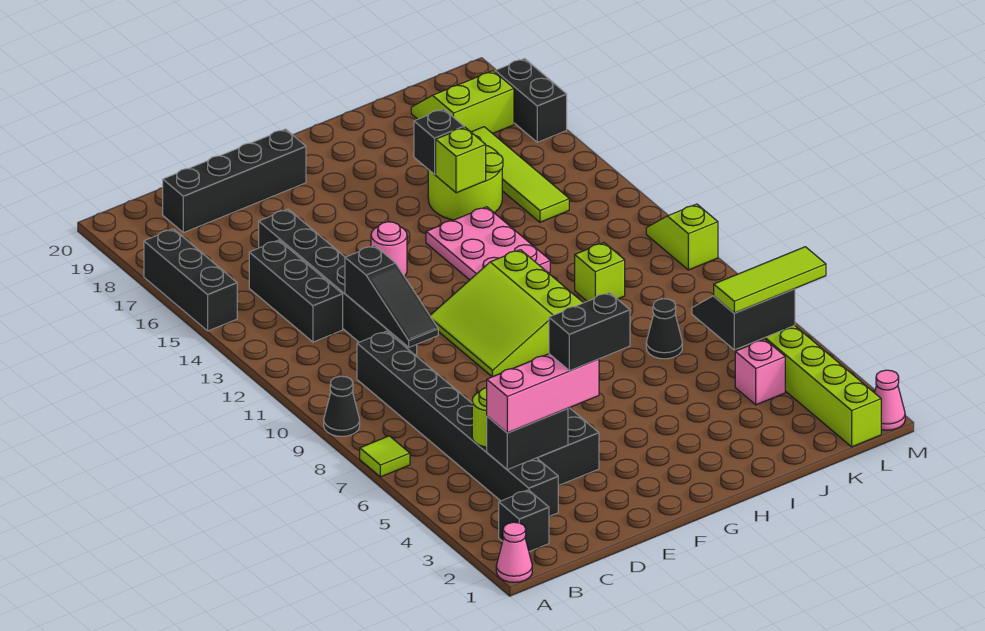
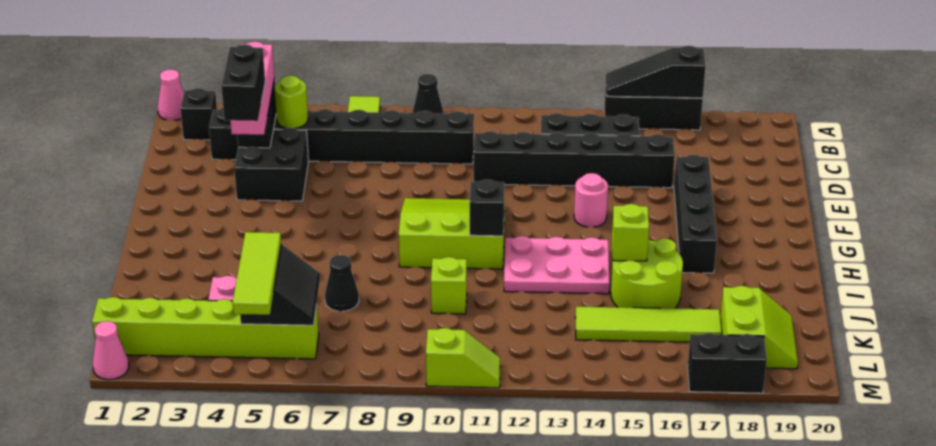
black 1x4 brick [163,129,306,233] -> black 1x4 brick moved to [674,155,717,273]
black 1x3 slope [345,245,438,347] -> black 1x3 slope moved to [606,46,706,98]
black 1x1 brick [414,109,464,175] -> black 1x1 brick moved to [470,179,504,236]

